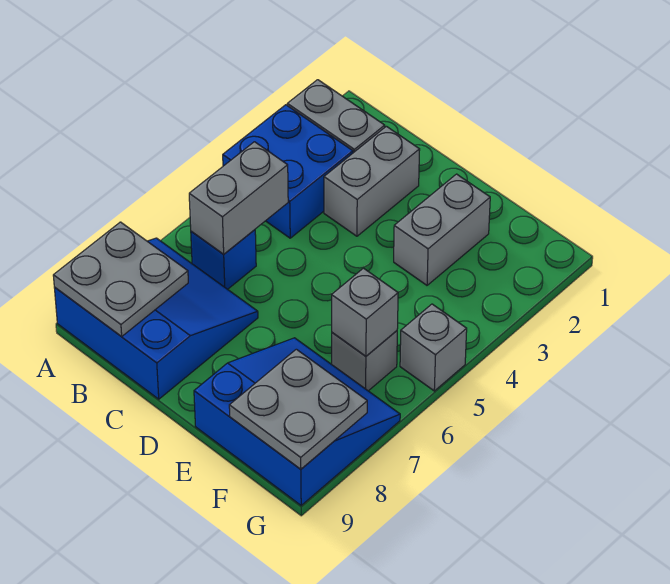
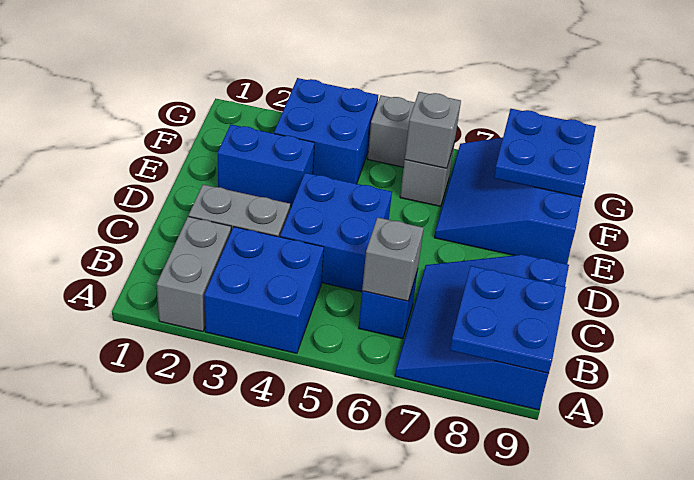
grey 2x2 plate [53,222,188,337] -> blue 2x2 plate [450,266,566,373]
grey 1x2 brick [189,142,288,254] -> grey 1x1 brick [362,217,424,301]
none -> blue 2x2 brick [280,173,392,292]
grey 1x2 brick [394,174,490,285] -> blue 1x2 brick [218,125,314,206]
none -> blue 2x2 brick [274,78,378,184]
grey 2x2 plate [229,349,367,469] -> blue 2x2 plate [494,109,596,197]

